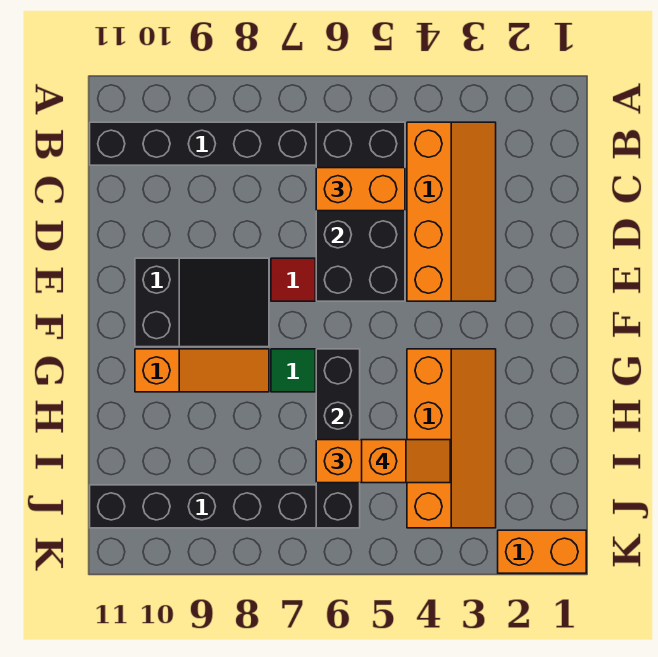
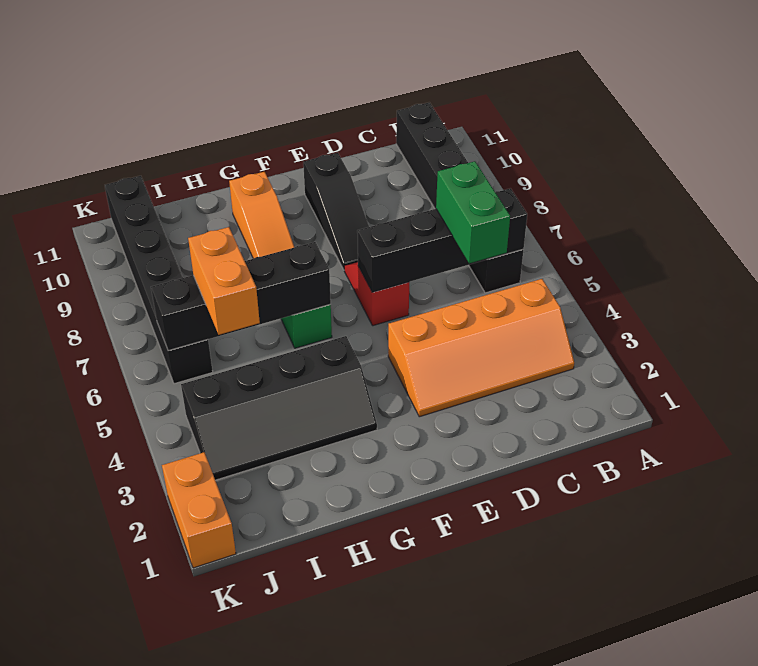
black 2x4 brick [316,122,405,301] -> black 1x4 brick [357,188,527,292]
orange 1x2 brick [316,168,405,211] -> green 1x2 brick [436,161,510,263]
black 2x3 slope [135,258,269,347] -> black 1x3 slope [303,153,369,269]
orange 2x4 slope [407,349,496,528] -> black 2x4 slope [181,336,377,480]
orange 1x2 slope [362,440,450,483] -> none

